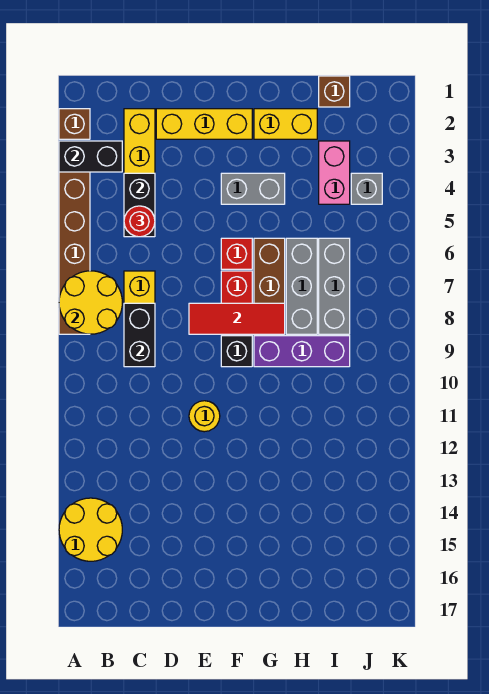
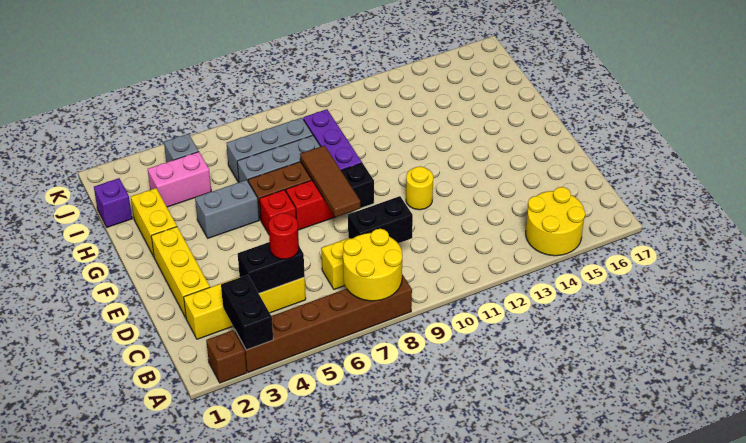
red 1x3 tile [189,303,285,334] -> brown 1x3 tile [300,145,360,217]
grey 1x2 brick [221,173,285,204] -> grey 1x2 brick turned to [195,180,259,238]
brown 1x1 brick [319,76,350,107] -> purple 1x1 brick [94,178,132,227]

